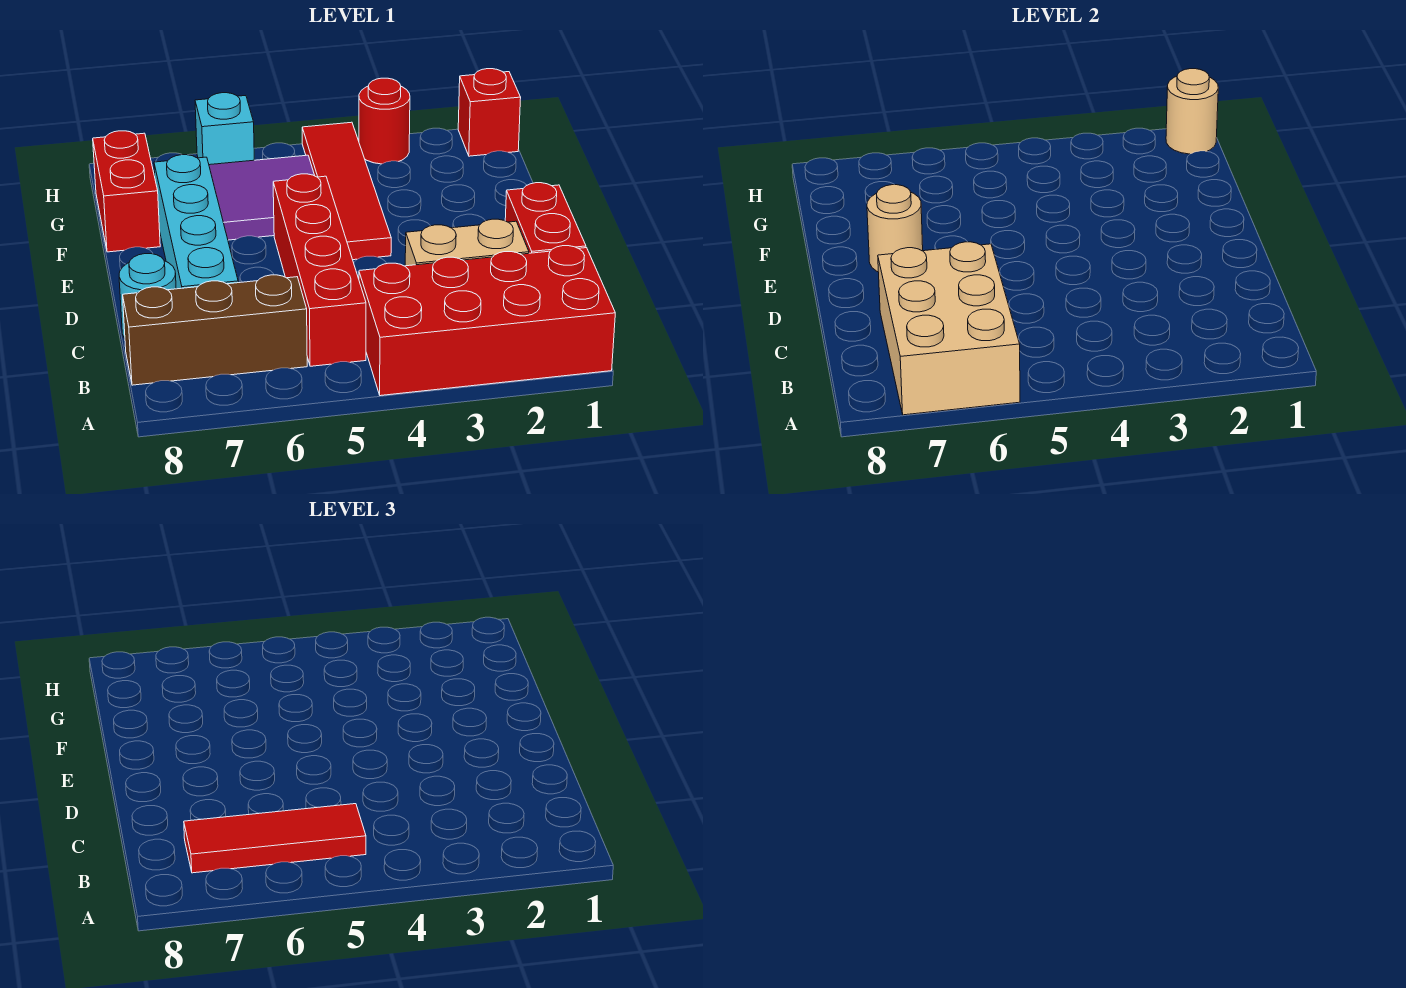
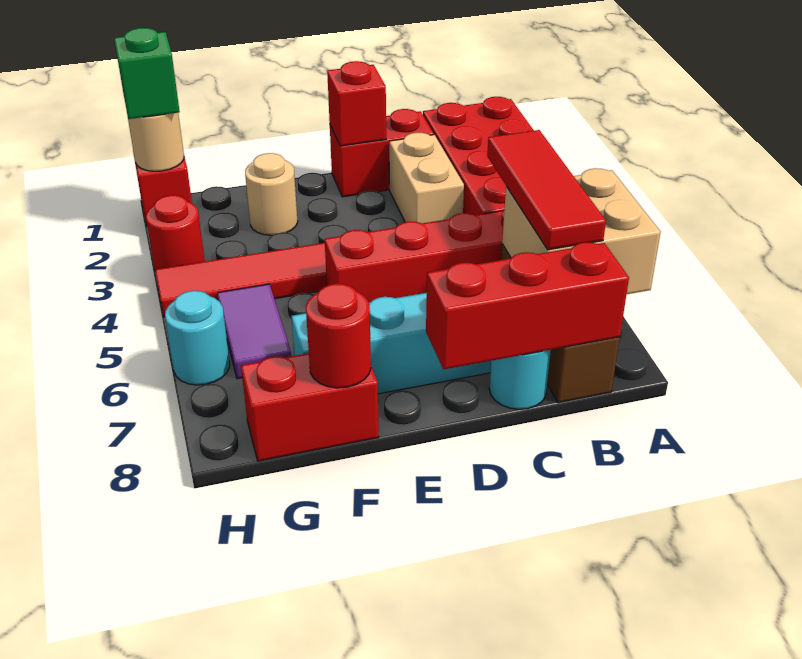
tan 2x3 brick [878,242,1020,415] -> tan 2x2 brick [502,168,661,294]
none -> red 1x3 brick [426,242,629,369]
none -> red 1x1 brick [327,61,386,146]
tan 1x1 round brick [867,185,923,272] -> tan 1x1 round brick moved to [245,153,298,235]
purple 2x2 tile [209,155,315,240] -> purple 1x2 tile [217,284,291,379]
none -> red 1x1 round brick [306,284,371,388]
none -> green 1x1 brick [114,28,180,119]
cyan 1x1 brick [195,93,254,165] -> cyan 1x1 round brick [165,291,230,385]

